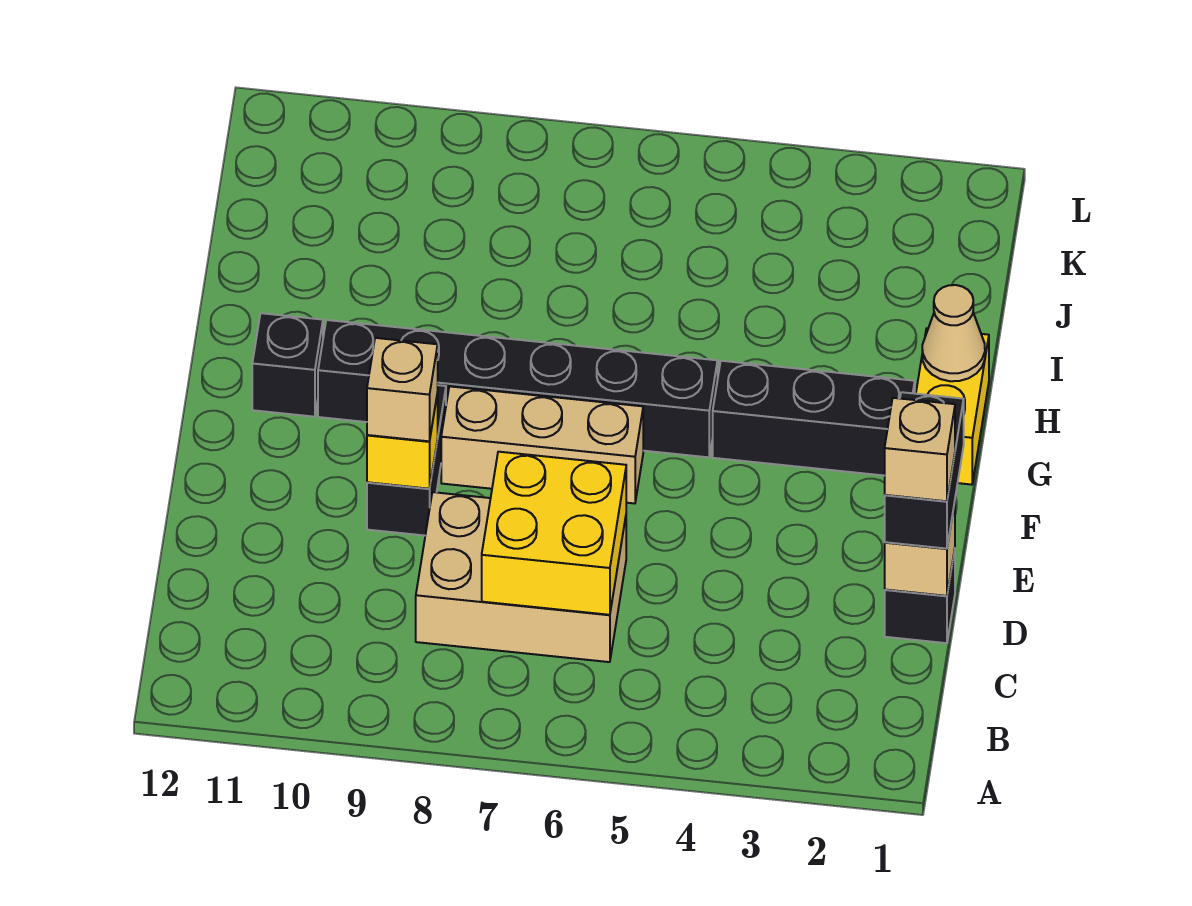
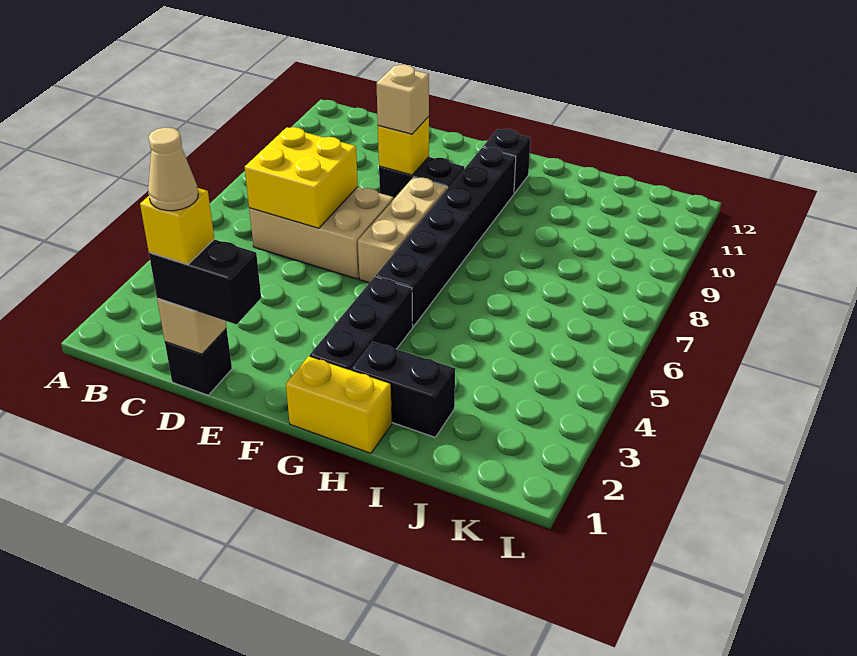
tan 2x3 brick [416,492,626,662] -> tan 2x3 brick turned to [249,187,394,279]
tan 1x1 brick [885,398,955,501] -> yellow 1x1 brick [140,188,214,264]
tan 1x1 cone [922,285,985,381] -> tan 1x1 cone moved to [148,127,198,211]
none -> black 1x2 brick [351,342,455,437]

